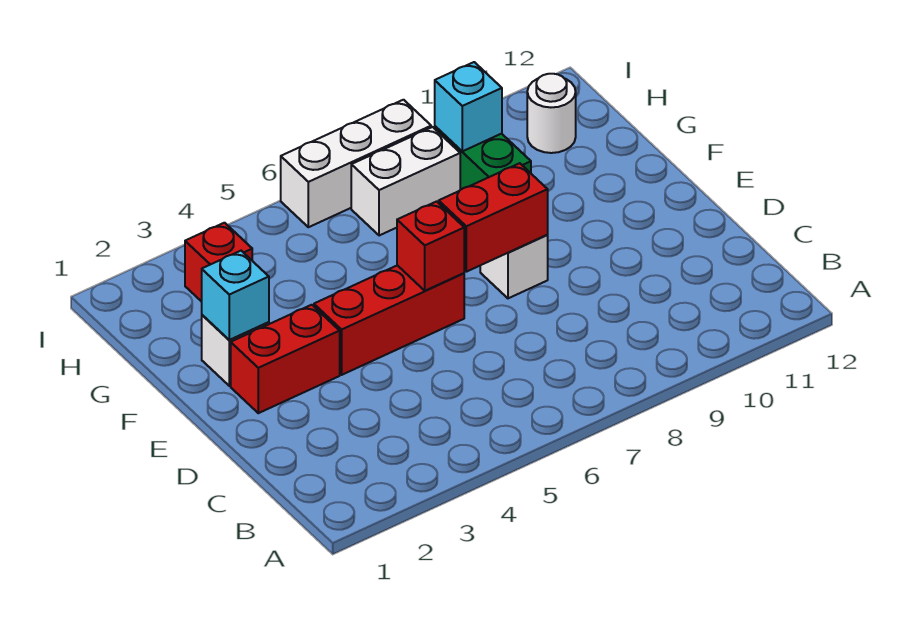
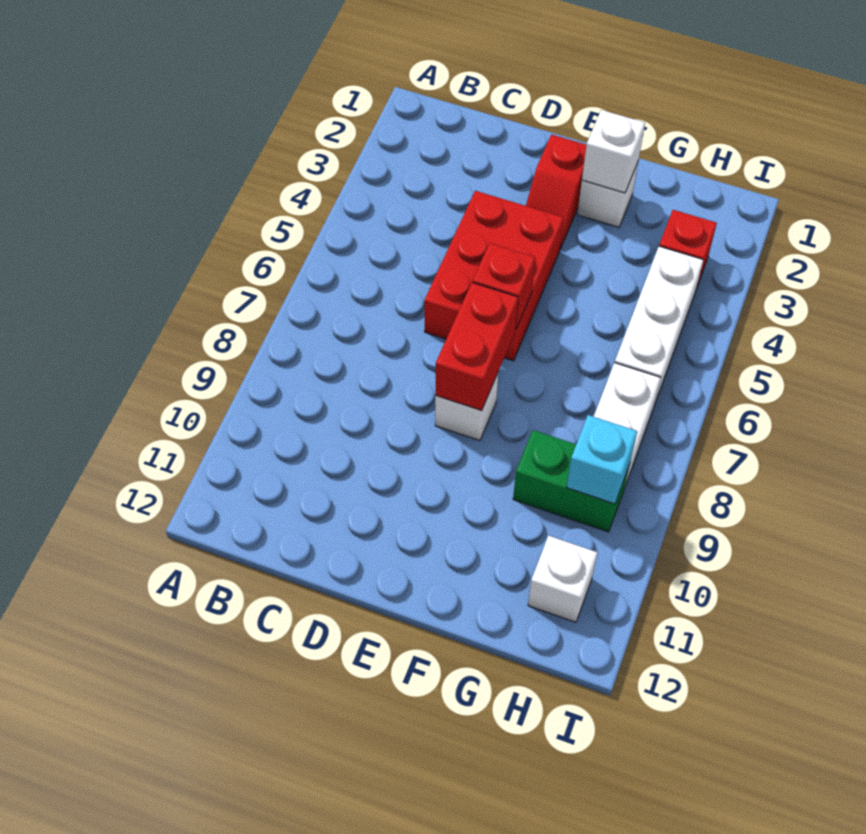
red 1x2 brick [231,305,340,413] -> red 1x2 slope [526,135,586,249]
red 1x3 brick [314,265,464,375] -> red 2x3 brick [424,191,564,361]
cyan 1x1 brick [202,251,269,340] -> white 1x1 brick [582,110,645,193]
white 1x1 round brick [527,74,576,153] -> white 1x1 brick [528,536,598,622]
white 1x3 brick [281,100,431,227] -> white 1x3 brick moved to [615,246,703,405]

